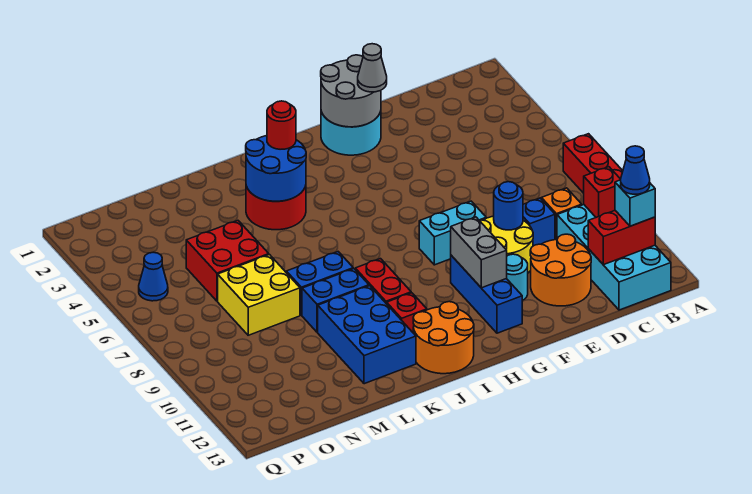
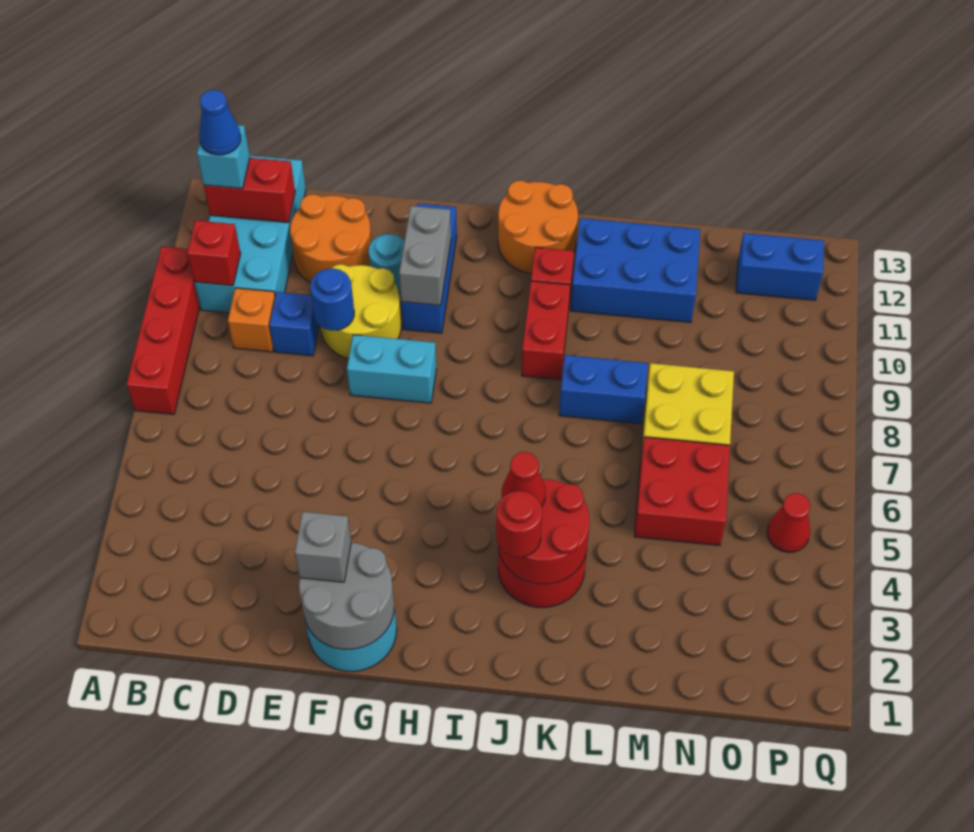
grey 1x1 cone [358,44,387,92] -> grey 1x1 brick [295,512,351,582]
blue 2x2 round brick [246,136,306,201] -> red 2x2 round brick [498,479,590,584]
none -> red 1x1 cone [502,452,546,506]
blue 1x2 brick [302,269,369,332] -> blue 1x2 brick moved to [736,233,824,300]
blue 2x3 brick [318,286,416,384] -> blue 2x3 brick turned to [571,218,700,322]
blue 1x1 cone [139,252,168,301] -> red 1x1 cone [767,493,810,552]

